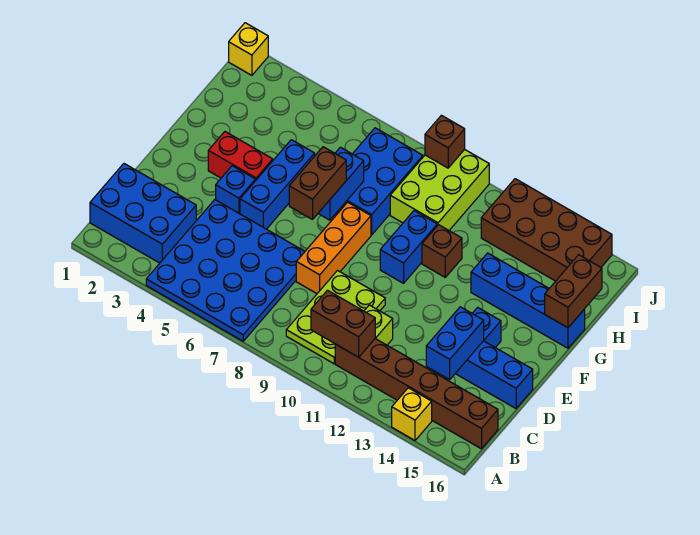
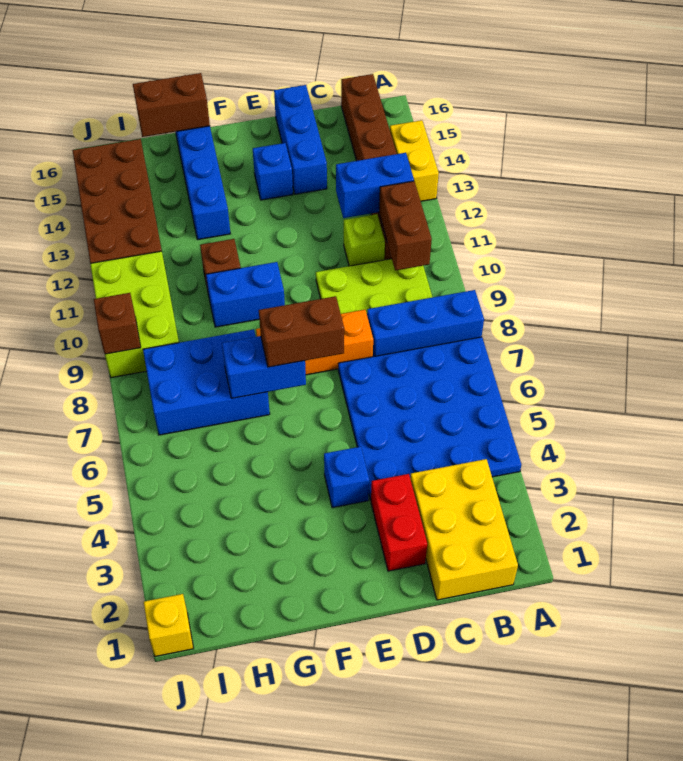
yellow 1x1 brick [392,388,432,440] -> yellow 1x2 brick [390,120,439,201]
blue 2x3 brick [90,164,196,263] -> yellow 2x3 brick [410,459,518,600]
blue 1x2 brick [426,307,484,380] -> blue 1x2 brick moved to [336,153,414,218]
blue 1x3 brick [240,140,315,229] -> blue 1x3 brick moved to [367,290,484,357]
red 1x2 brick [208,132,273,181] -> red 1x2 brick moved to [371,474,427,571]
lime 2x3 brick [390,150,489,230] -> lime 2x3 brick turned to [90,251,179,378]

